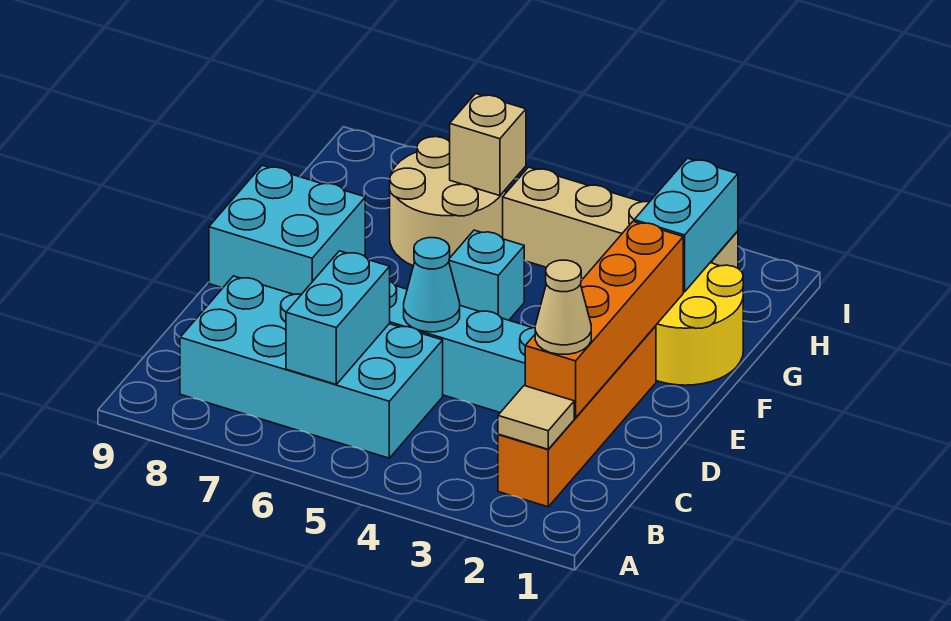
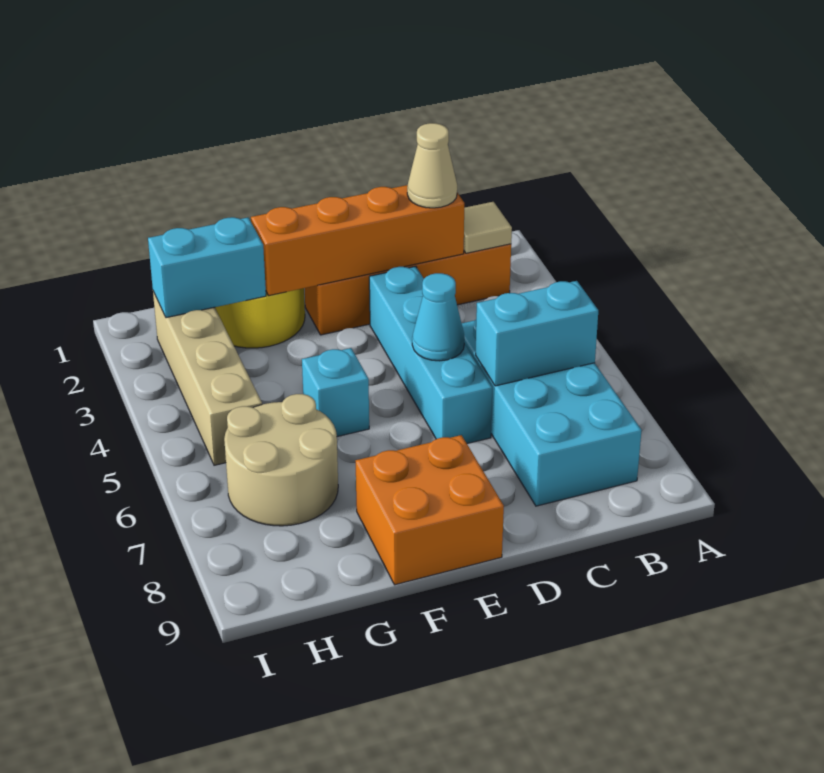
cyan 2x2 brick [209,165,365,294] -> orange 2x2 brick [356,435,504,585]
tan 1x1 brick [450,94,526,196] -> none

